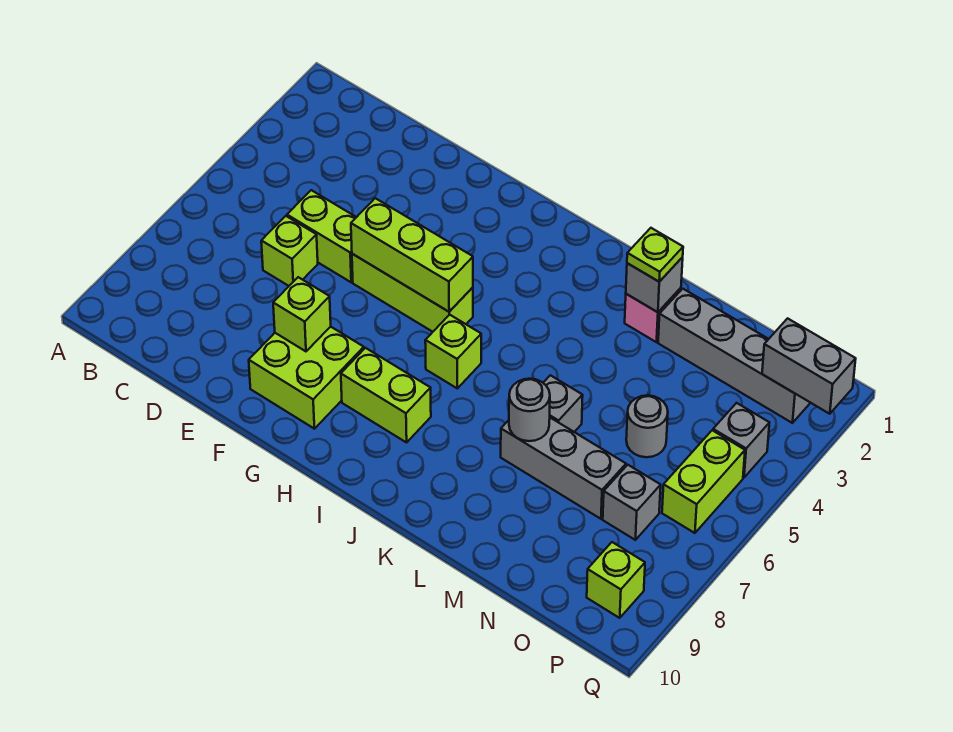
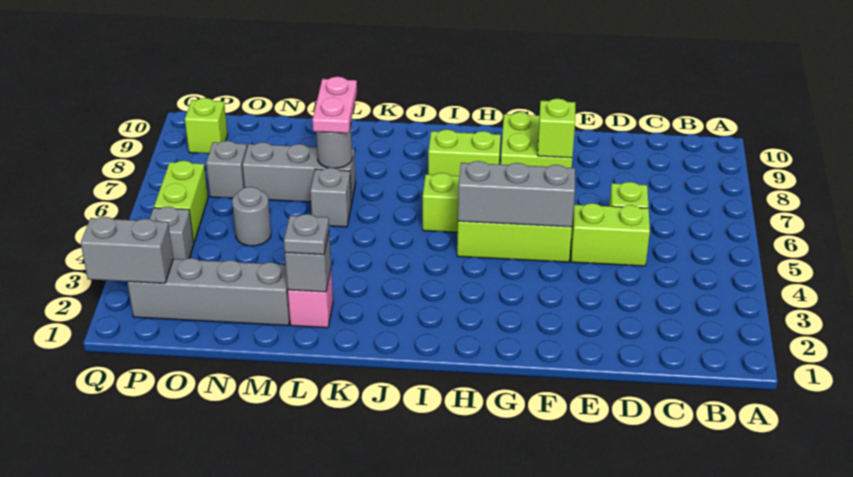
lime 1x3 brick [351,198,473,312] -> grey 1x3 brick [458,161,575,227]
lime 1x1 plate [627,228,683,282] -> grey 1x1 plate [284,214,329,255]
none -> pink 1x2 plate [313,77,357,133]

